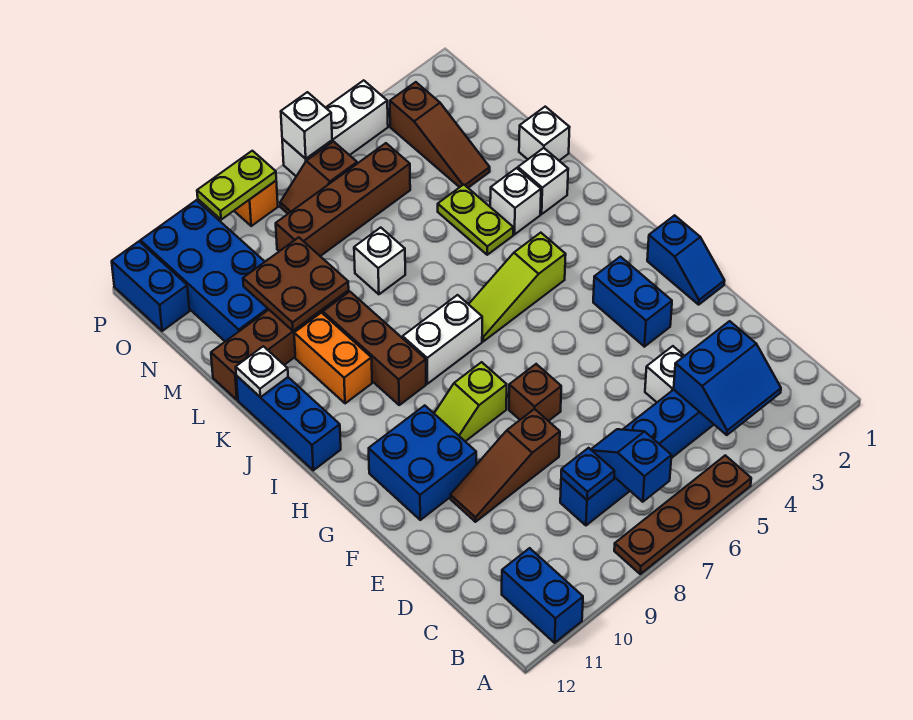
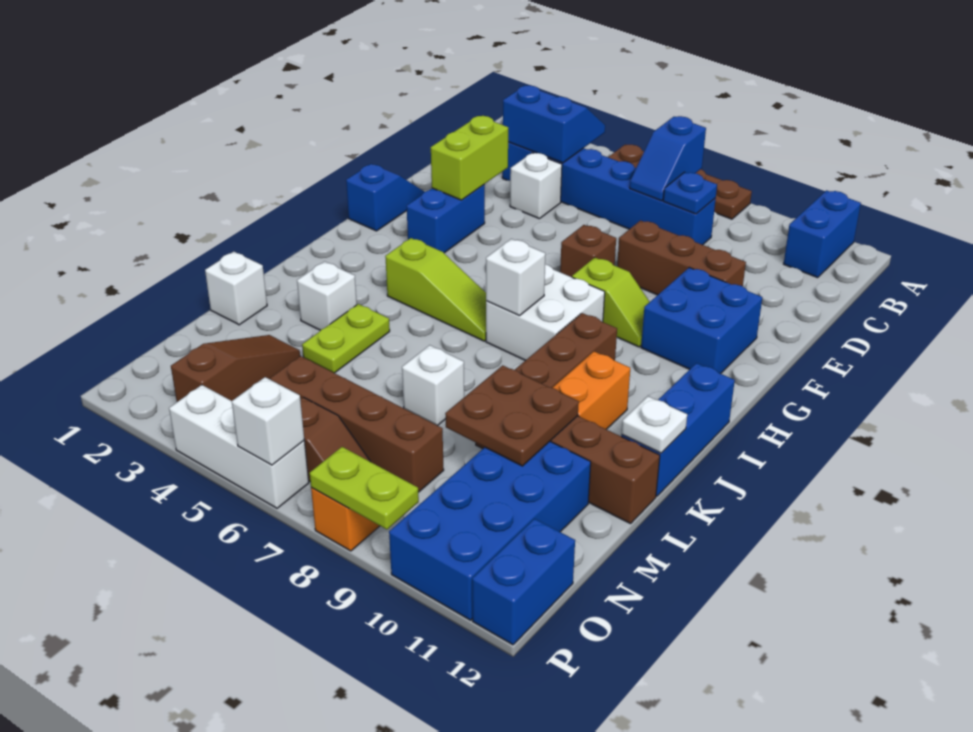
none -> lime 1x2 brick [431,116,508,200]
brown 1x3 slope [450,409,560,522] -> brown 1x3 brick [617,220,746,295]
white 1x2 brick [403,295,482,384] -> white 2x2 brick [486,264,605,361]
white 1x1 brick [518,148,568,214] -> white 1x1 brick moved to [486,239,545,316]

